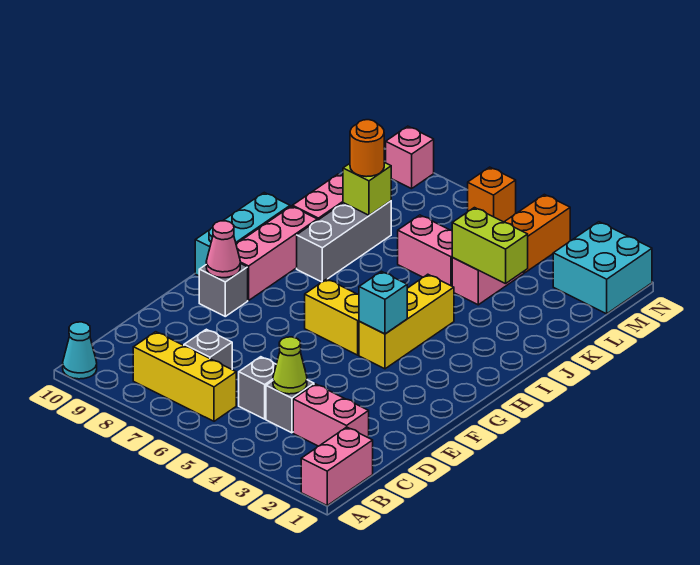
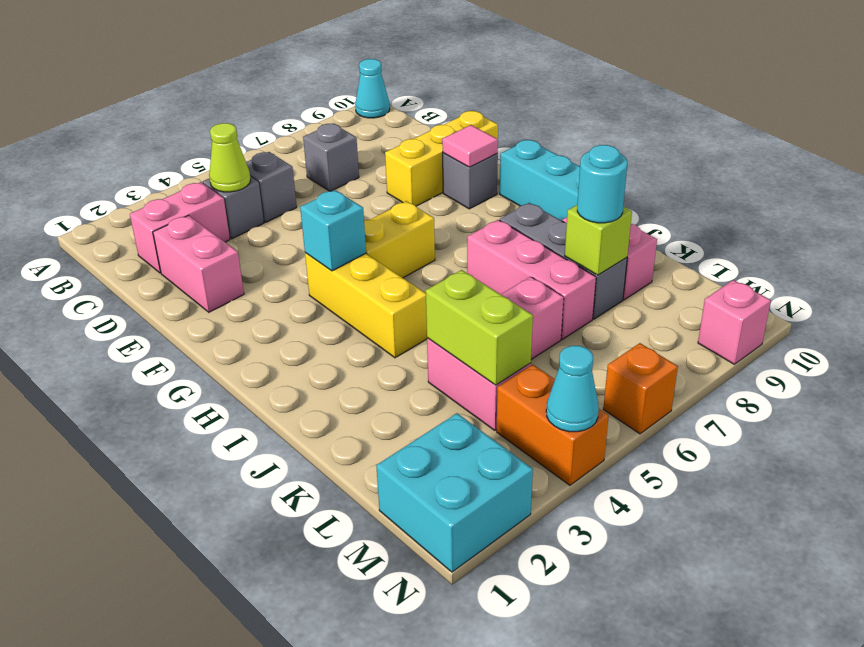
pink 1x2 brick [301,427,373,505] -> pink 1x2 brick moved to [153,216,244,312]
yellow 1x3 brick [133,332,236,421] -> yellow 1x3 brick moved to [385,111,498,206]
pink 1x1 cone [206,221,240,278] -> pink 1x1 tile [442,125,498,167]
pink 1x3 brick [236,206,317,301] -> pink 1x3 brick moved to [467,220,596,339]
lime 1x2 brick [452,208,528,284] -> lime 1x2 brick turned to [426,270,533,385]
orange 1x1 round brick [350,120,384,177] -> cyan 1x1 round brick [577,145,627,223]
none -> cyan 1x1 cone [546,346,599,432]

